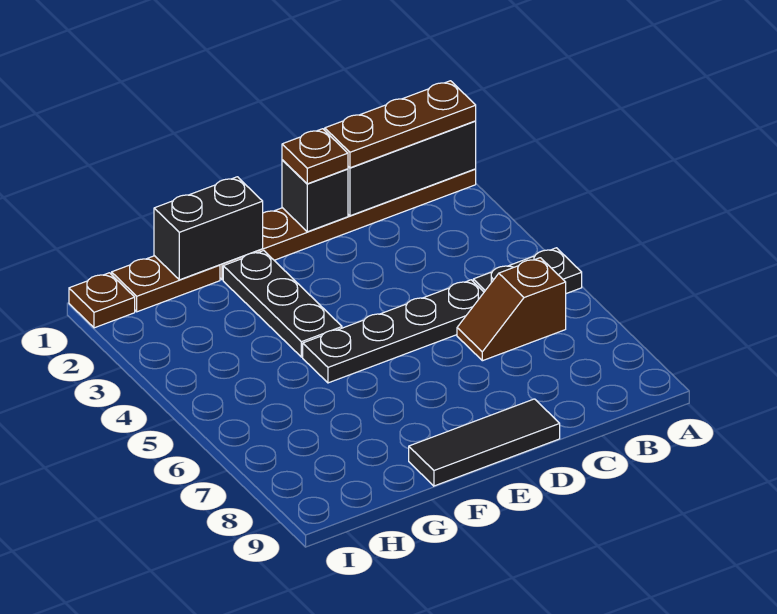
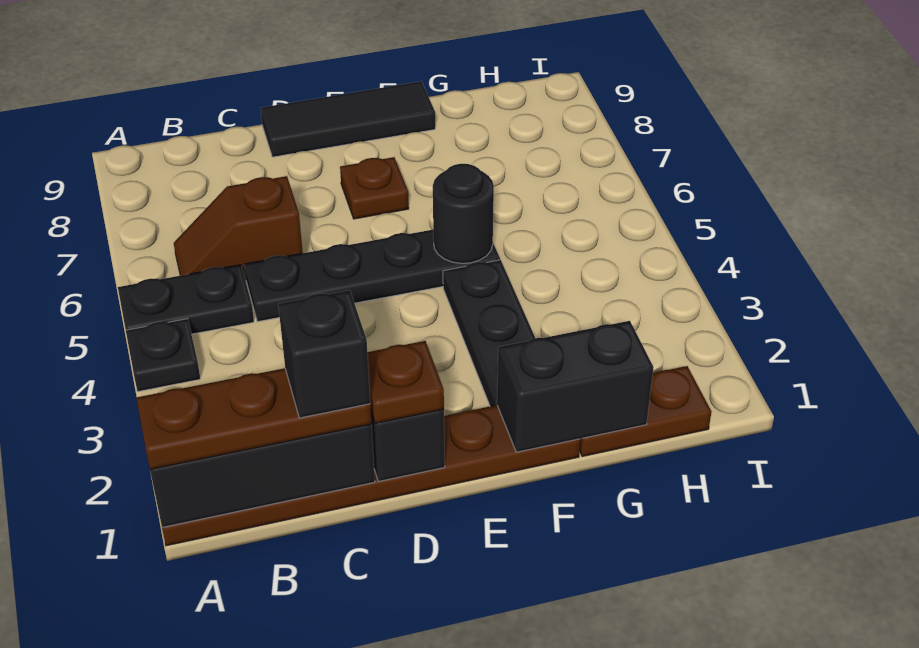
none -> black 1x1 plate [126,319,200,392]
brown 1x2 slope [457,258,566,361] -> brown 1x2 slope turned to [174,176,303,280]
none -> black 1x1 brick [278,290,370,418]
none -> black 1x1 round brick [433,164,494,263]
brown 1x1 plate [69,273,135,328] -> brown 1x1 plate moved to [340,157,409,219]

